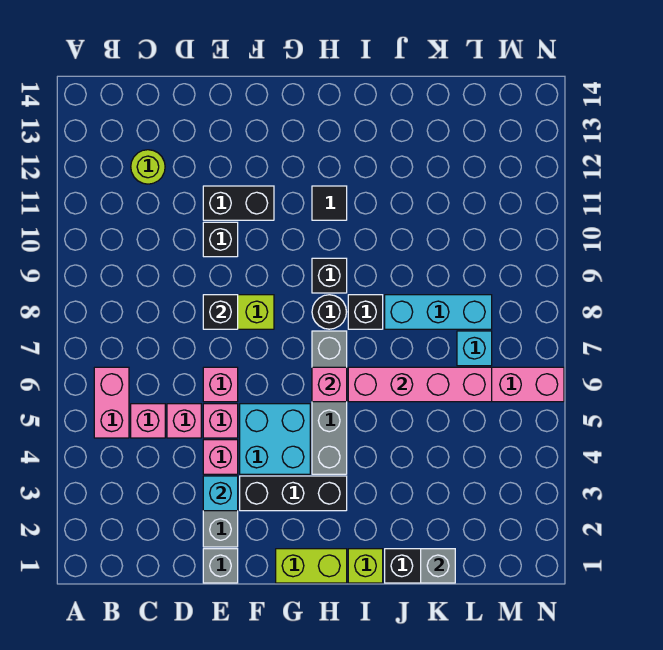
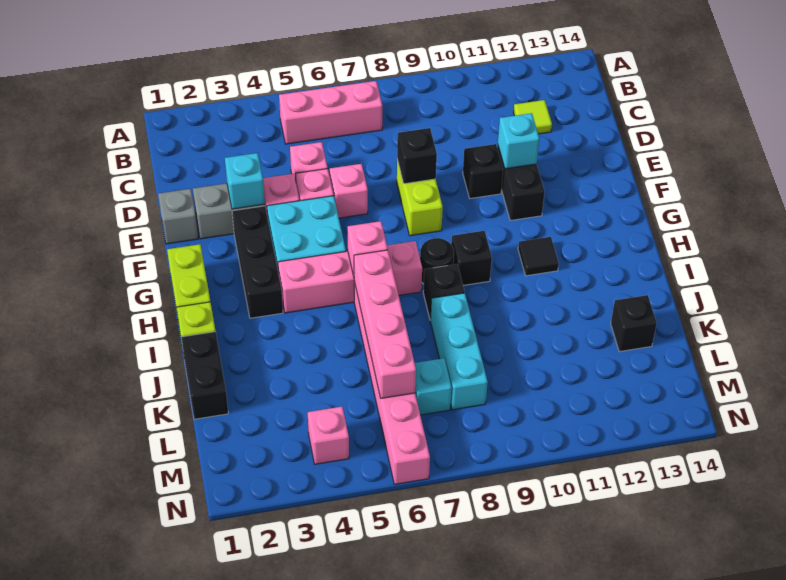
pink 1x2 brick [94,367,129,438] -> pink 1x3 brick [279,81,382,144]
pink 1x1 brick [131,404,165,438] -> pink 1x1 brick moved to [308,407,349,464]
lime 1x1 round brick [131,150,165,184] -> lime 1x1 tile [513,100,552,134]
none -> cyan 1x1 brick [498,113,539,169]
grey 1x4 brick [312,331,347,474] -> pink 1x4 brick [278,241,422,313]
grey 1x1 brick [421,549,455,583] -> none
none -> black 1x1 brick [611,295,657,352]

